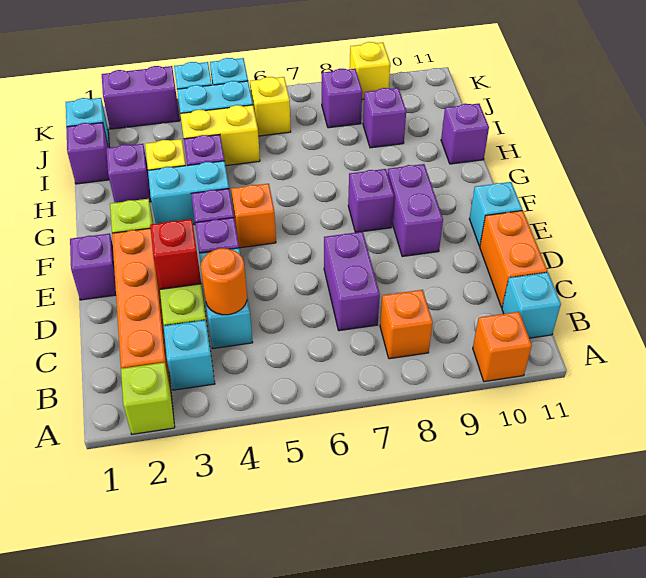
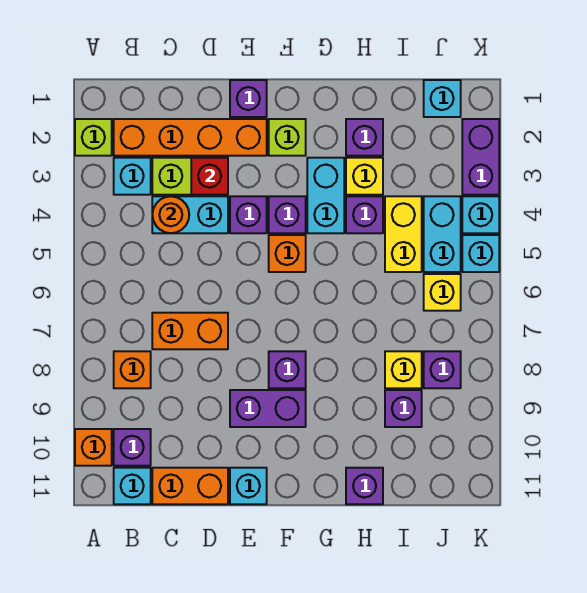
purple 1x2 brick [324,232,380,331] -> orange 1x2 brick [152,313,228,349]
purple 1x1 brick [66,123,109,184] -> purple 1x1 brick moved to [114,429,151,466]
yellow 1x1 brick [350,42,390,100] -> yellow 1x1 brick moved to [385,351,422,388]

